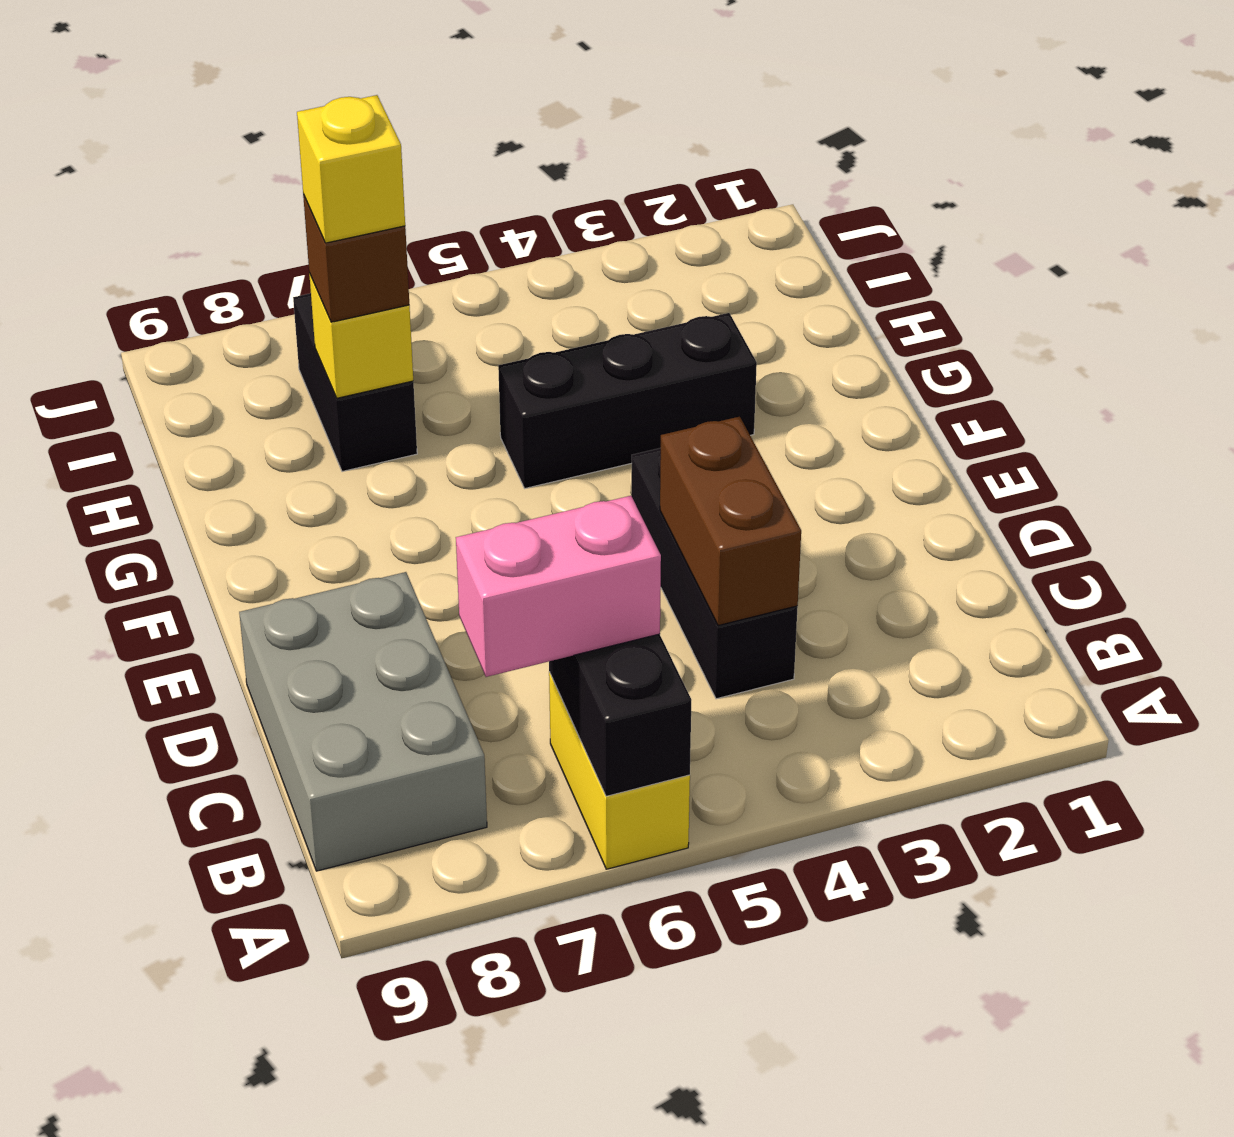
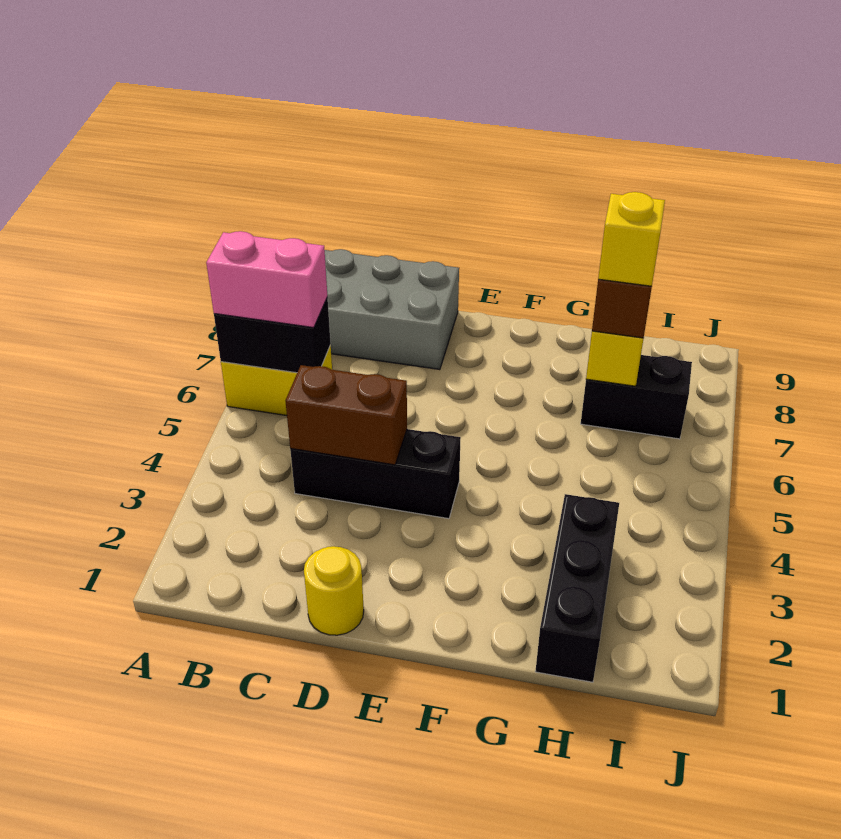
pink 1x2 brick [456,496,661,677] -> pink 1x2 brick turned to [206,231,327,328]
none -> yellow 1x1 round brick [304,546,364,635]
black 1x3 brick [498,313,757,488] -> black 1x3 brick moved to [535,494,619,682]

